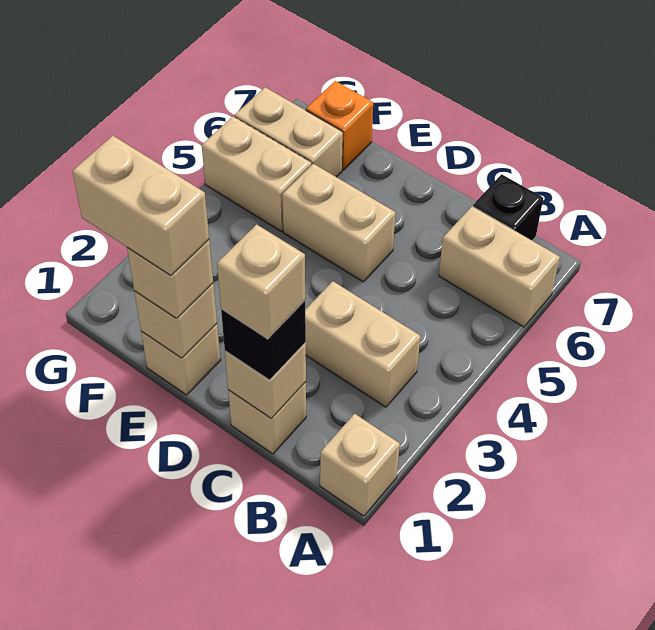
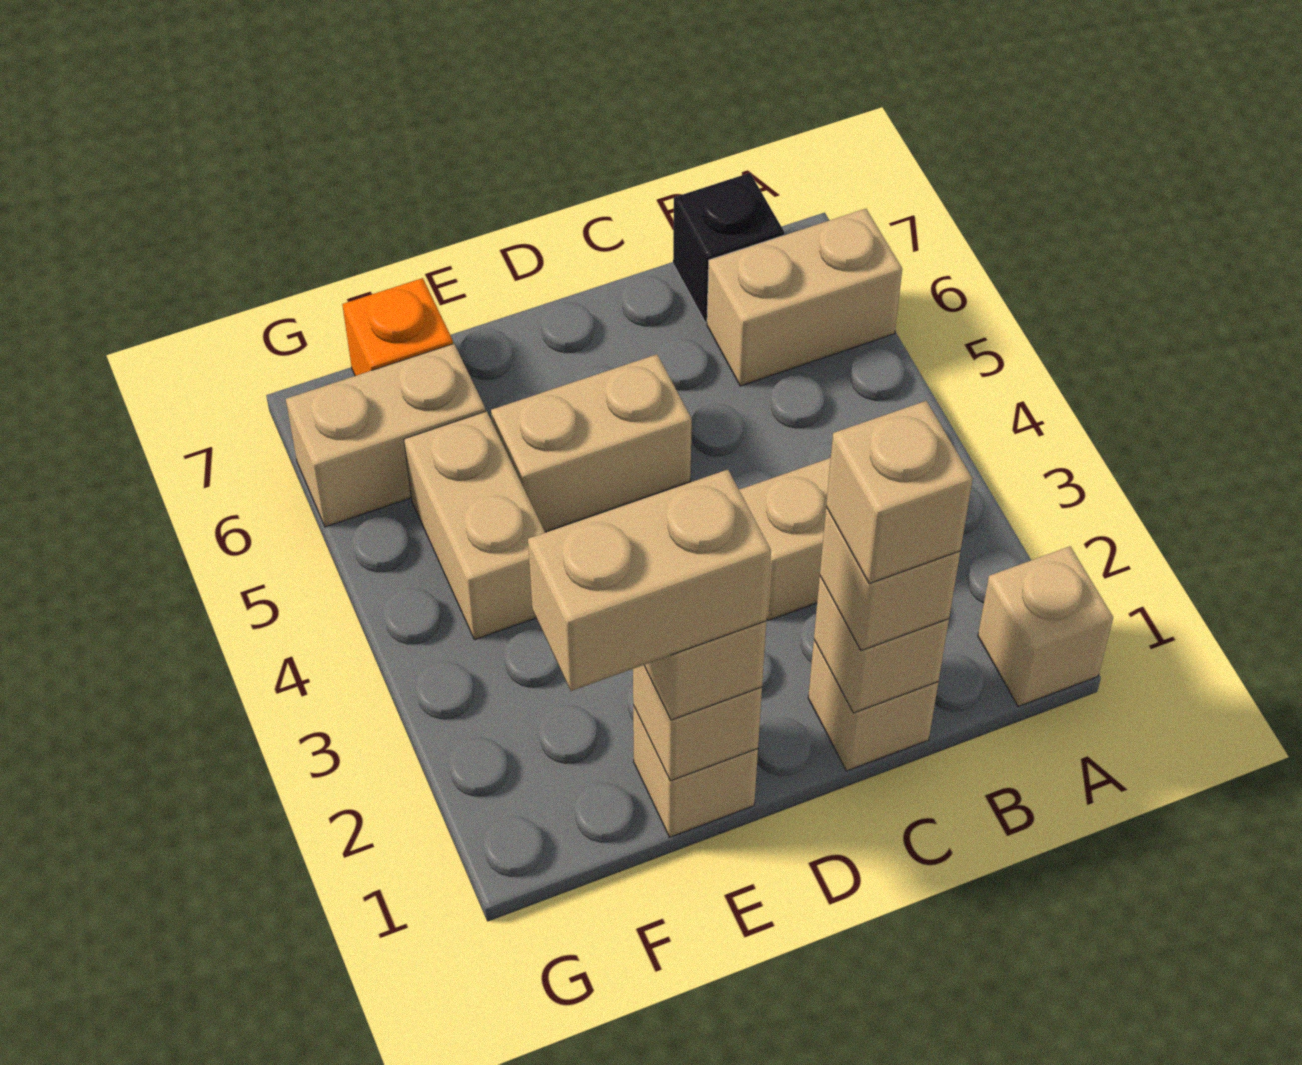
black 1x1 brick [221,301,306,380] -> tan 1x1 brick [820,507,960,651]
tan 1x2 brick [202,116,311,231] -> tan 1x2 brick turned to [404,411,545,640]

